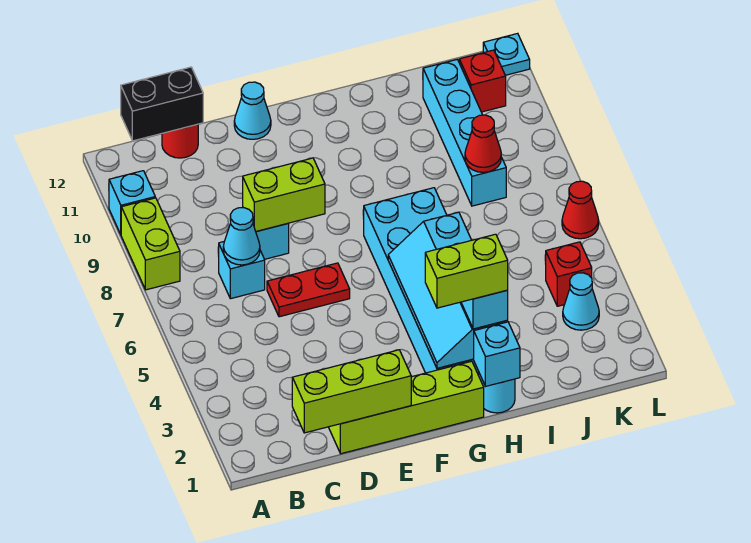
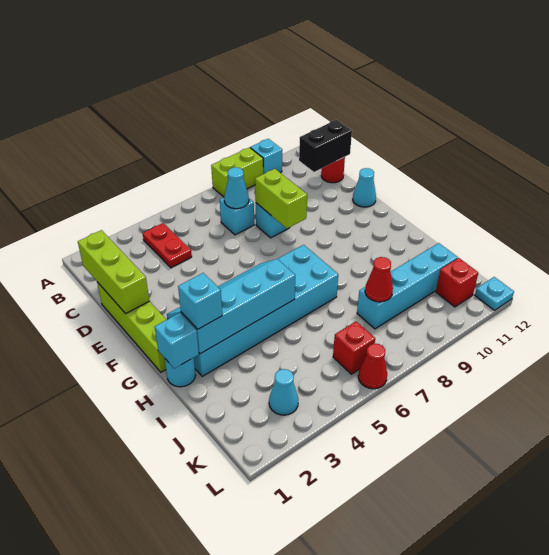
black 1x2 brick [121,67,203,141] -> black 1x2 brick turned to [299,120,352,172]
red 1x2 plate [267,263,350,317] -> red 1x2 plate moved to [143,223,192,268]
lime 1x2 brick [425,234,508,308] -> none
red 1x1 brick [546,242,592,306] -> red 1x1 brick moved to [333,322,375,374]

